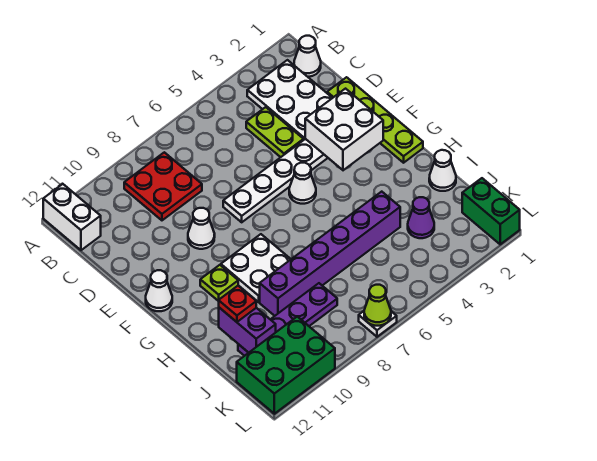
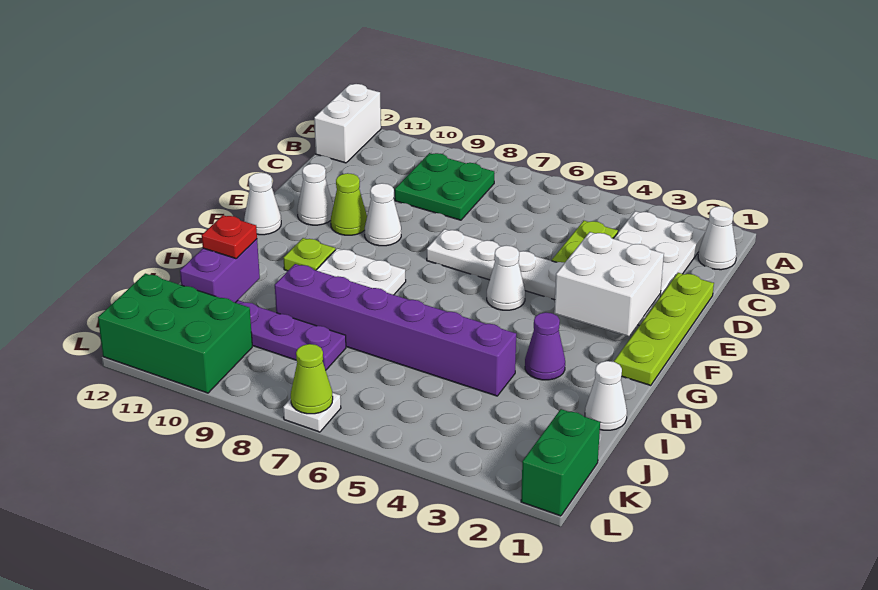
red 2x2 plate [124,152,202,220] -> green 2x2 plate [395,153,494,220]
none -> lime 1x1 cone [331,173,367,235]
none -> white 1x1 cone [297,164,333,225]
purple 1x1 cone [408,197,434,238] -> purple 1x1 cone moved to [525,312,565,380]

